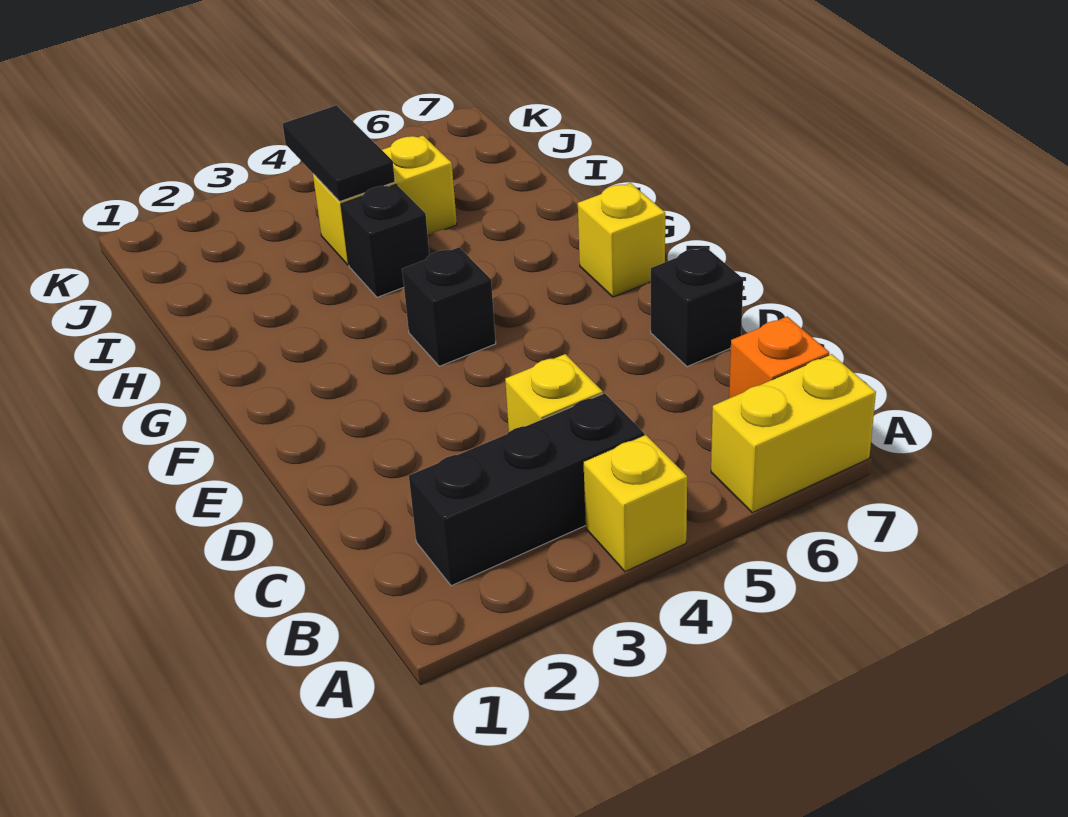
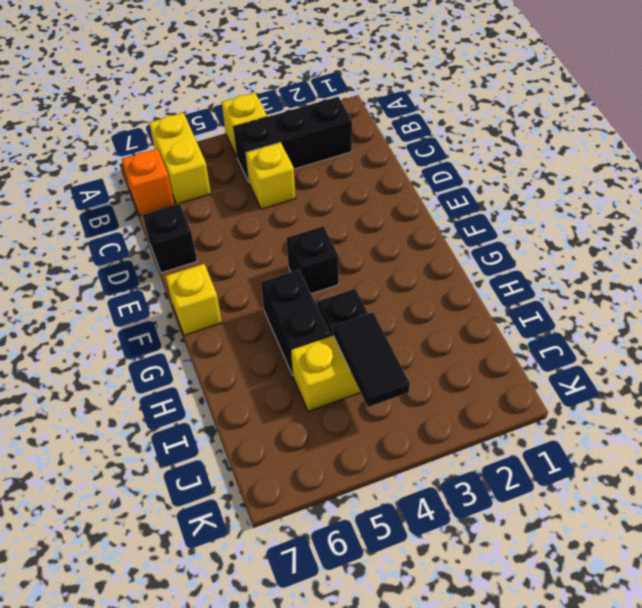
yellow 1x2 brick [711,354,876,513] -> yellow 1x2 brick turned to [149,113,211,204]
none -> black 1x2 brick [261,270,330,375]

